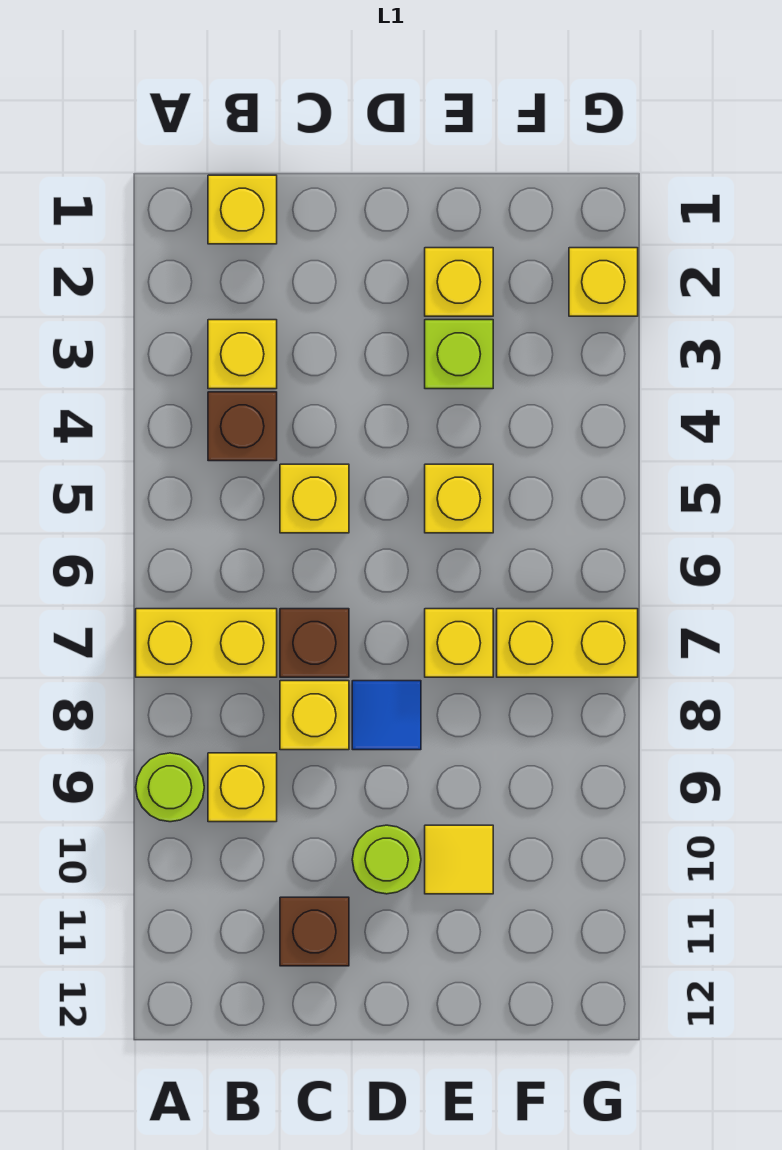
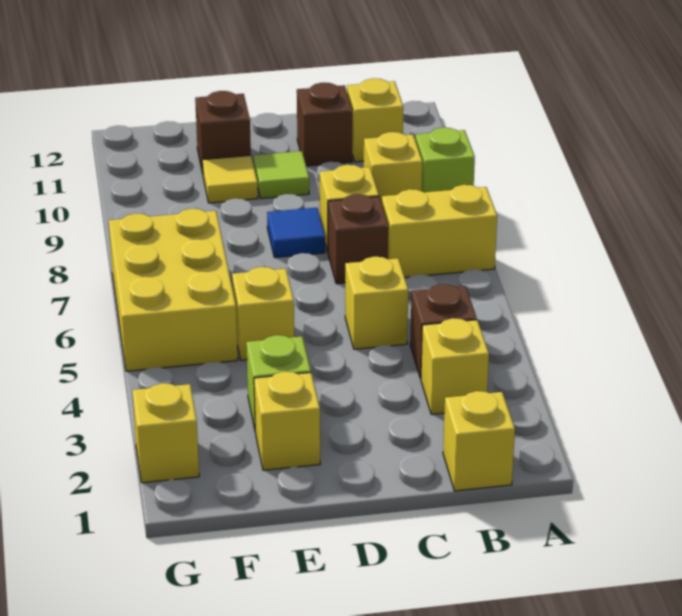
lime 1x1 round brick [136,753,204,822] -> lime 1x1 brick [415,128,475,192]
lime 1x1 round brick [352,825,421,894] -> lime 1x1 tile [254,151,309,199]
yellow 1x1 brick [425,609,493,677] -> yellow 1x1 brick moved to [347,78,403,162]
none -> brown 1x1 brick [195,91,251,173]
yellow 1x2 brick [497,609,638,677] -> yellow 2x3 brick [109,209,238,371]

